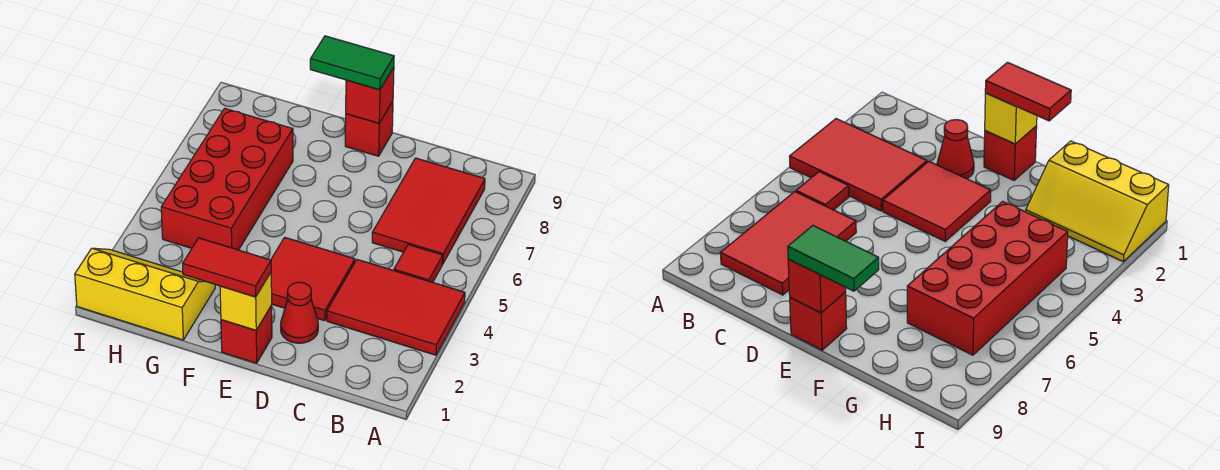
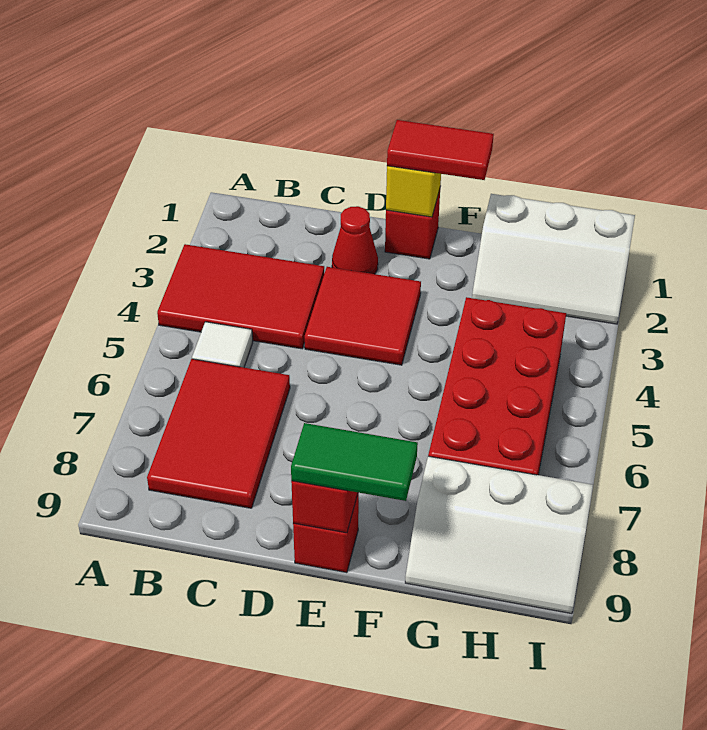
red 1x1 tile [394,245,443,282] -> white 1x1 tile [192,322,253,367]
yellow 2x3 slope [75,248,215,340] -> white 2x3 slope [472,194,635,324]
none -> white 2x3 slope [405,456,593,614]

